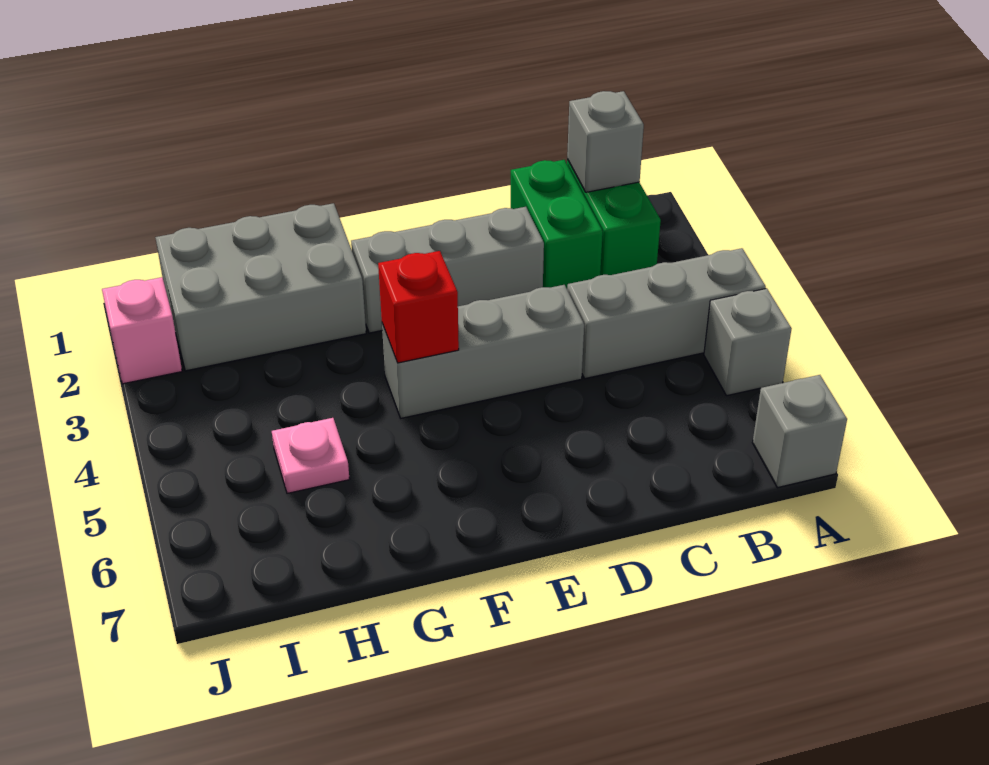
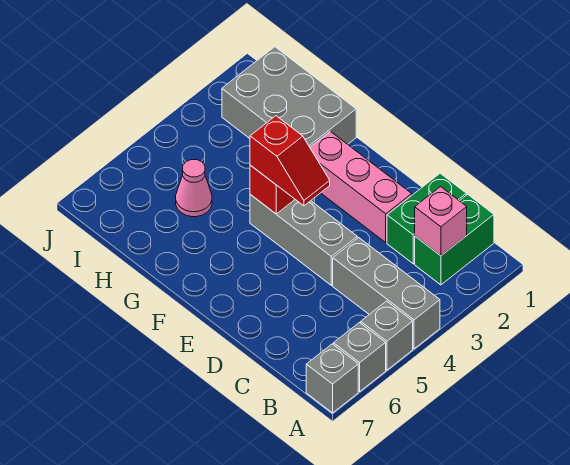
grey 1x1 brick [567,91,644,192] -> grey 1x1 brick moved to [334,323,386,391]
grey 1x3 brick [351,207,544,333] -> pink 1x3 brick [310,131,412,243]
none -> red 1x2 slope [250,116,330,206]
pink 1x1 plate [272,418,349,493] -> pink 1x1 cone [176,160,212,217]
pink 1x1 brick [102,277,182,384] -> pink 1x1 brick moved to [415,187,467,256]

